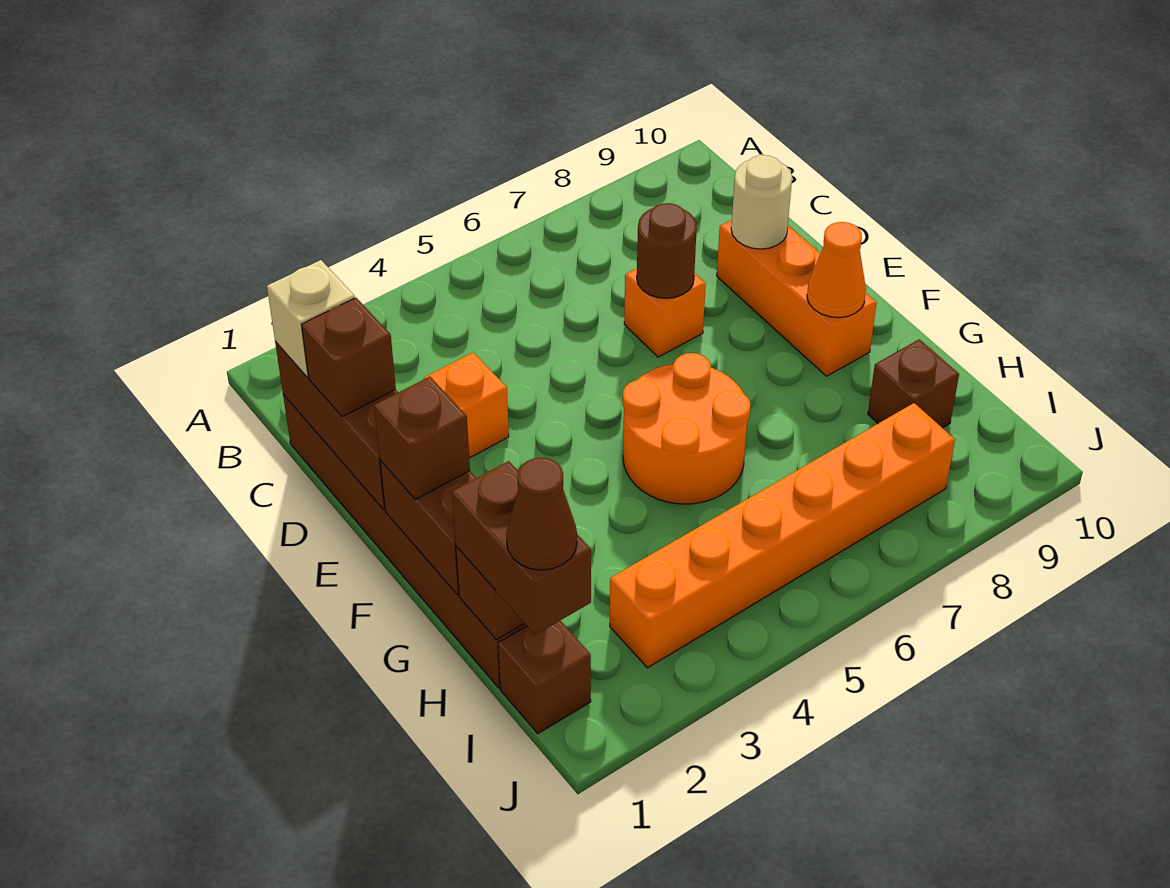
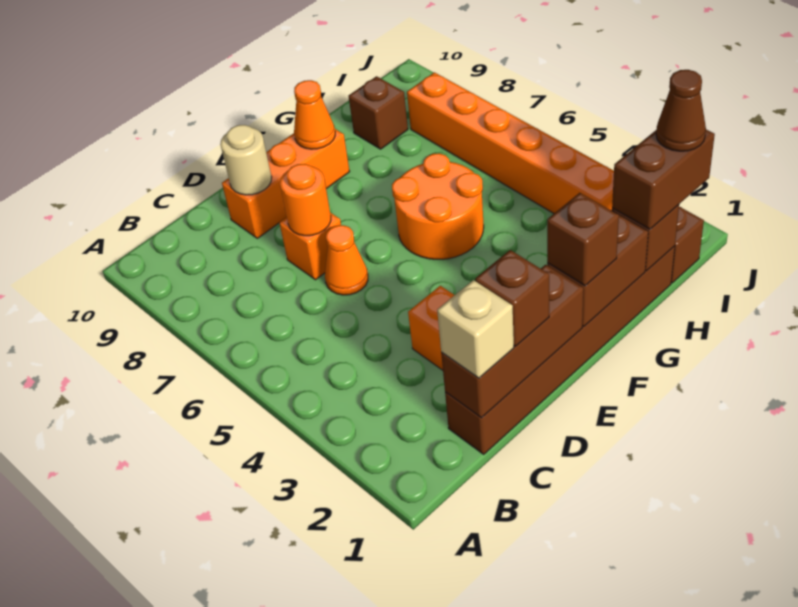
none -> orange 1x1 cone [325,225,368,295]
brown 1x1 round brick [637,203,697,298] -> orange 1x1 round brick [280,164,331,236]

